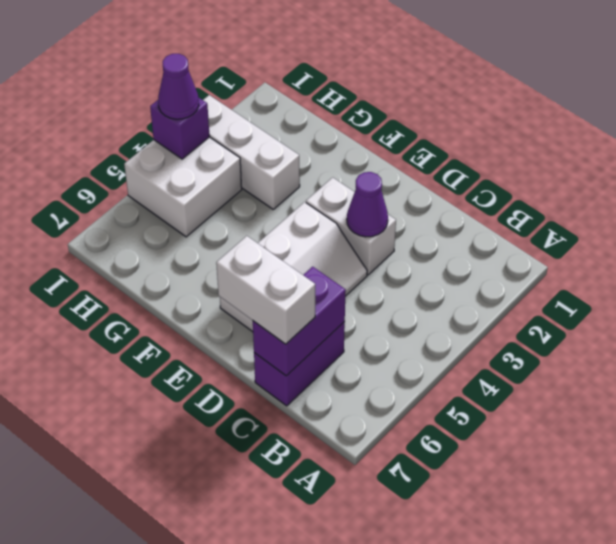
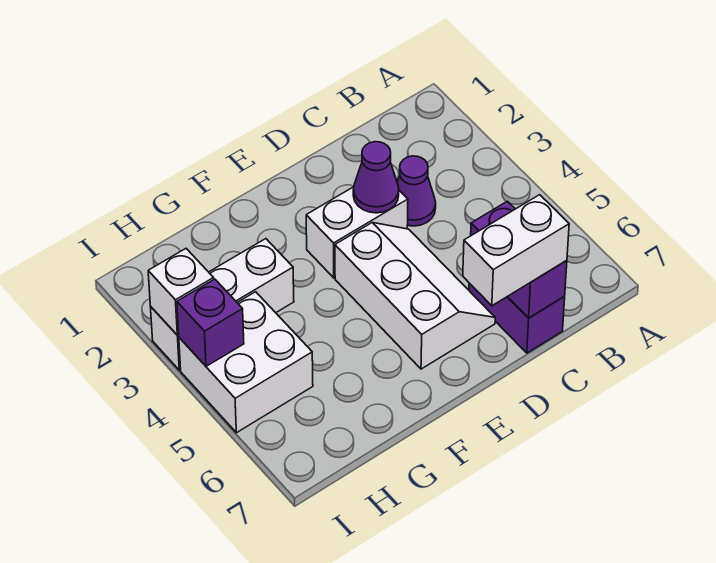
none -> white 1x1 brick [148,249,214,335]
purple 1x1 cone [158,54,199,119] -> purple 1x1 cone moved to [397,156,436,226]

